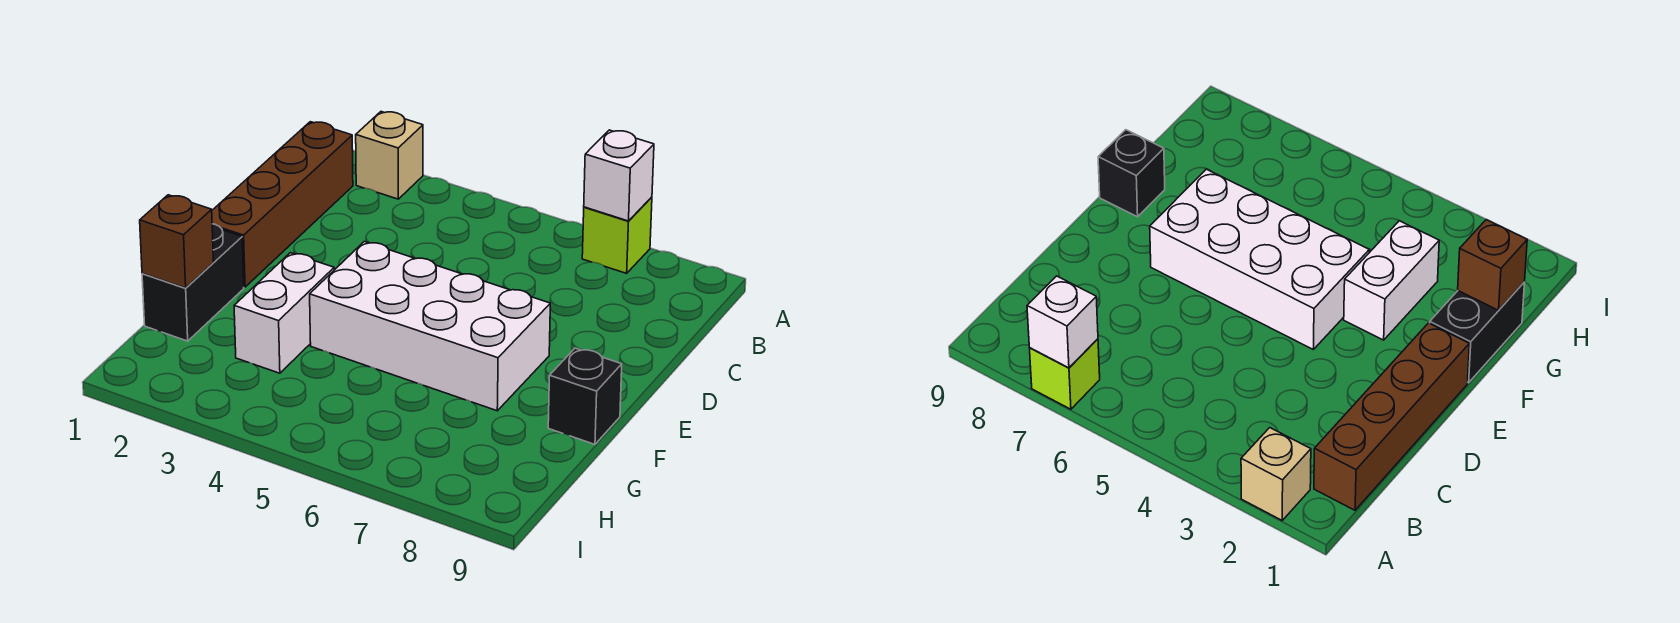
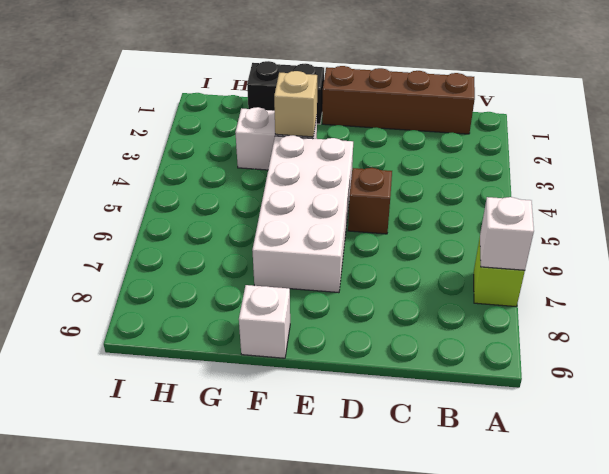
tan 1x1 brick [356,112,423,199] -> tan 1x1 brick moved to [274,71,317,137]
black 1x1 brick [548,348,622,444] -> white 1x1 brick [239,285,290,358]
brown 1x1 brick [140,195,214,288] -> brown 1x1 brick moved to [348,168,392,234]

